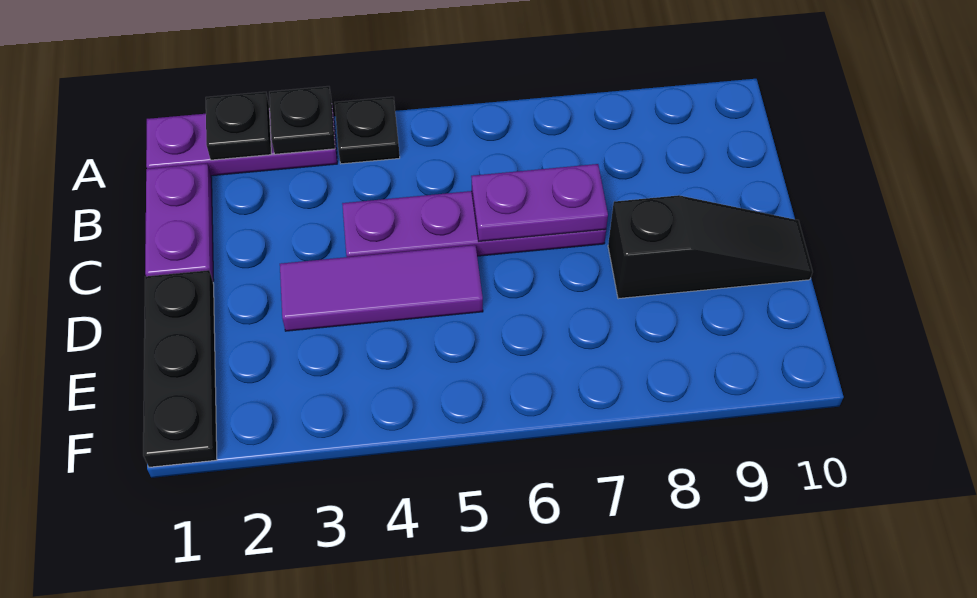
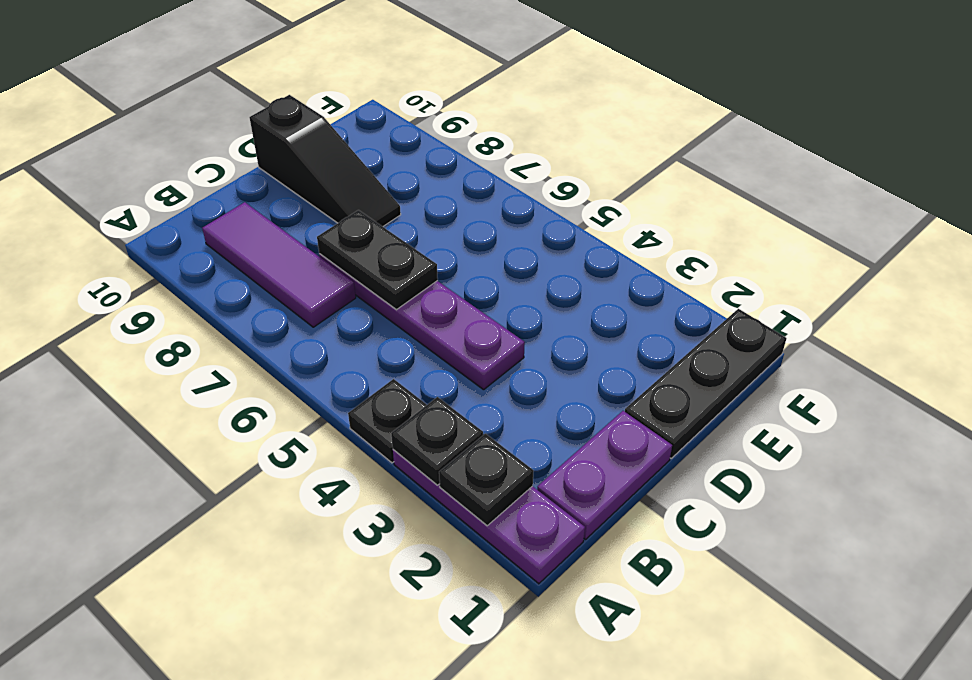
purple 1x2 plate [471,164,608,241] -> black 1x2 plate [317,210,438,310]
purple 1x3 tile [280,245,483,331] -> purple 1x3 tile moved to [202,202,356,327]
black 1x3 slope [608,195,813,299] -> black 1x3 slope turned to [249,95,401,227]

